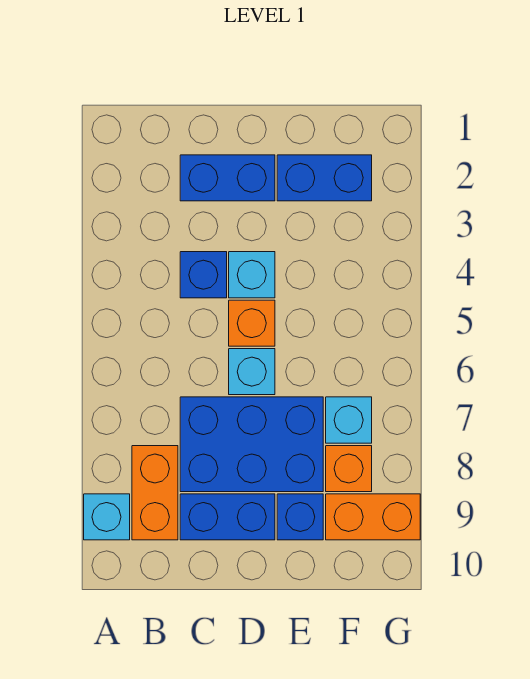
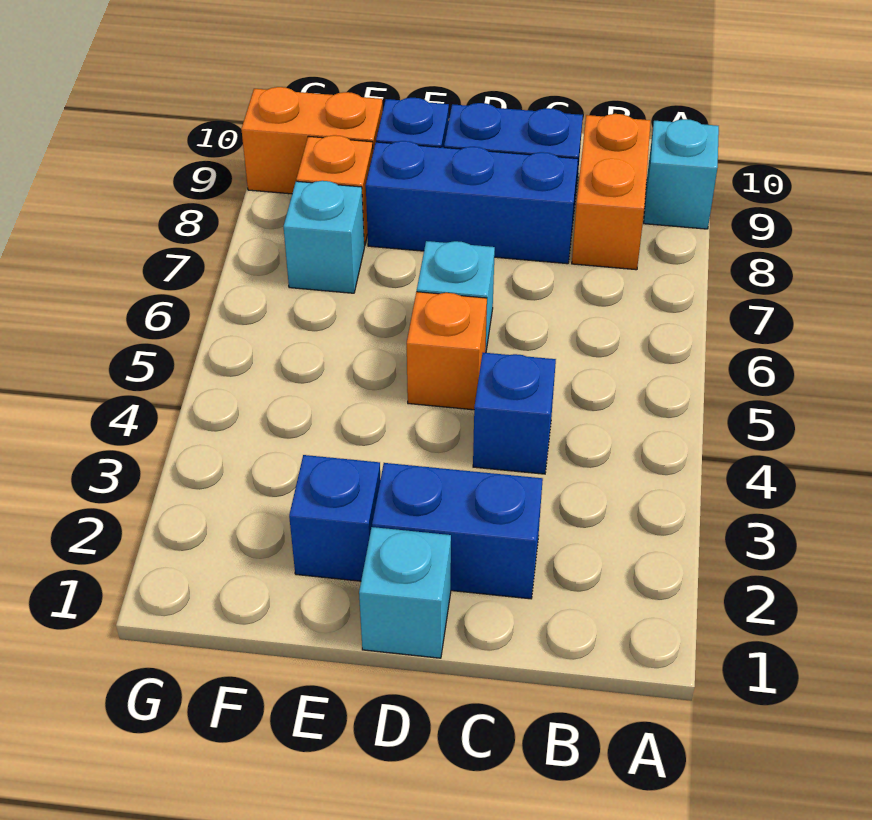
blue 2x3 brick [180,397,323,492] -> blue 1x3 brick [366,141,578,264]
cyan 1x1 brick [229,252,275,298] -> cyan 1x1 brick moved to [359,527,451,658]
blue 1x2 brick [277,155,372,201] -> blue 1x1 brick [289,455,380,581]

